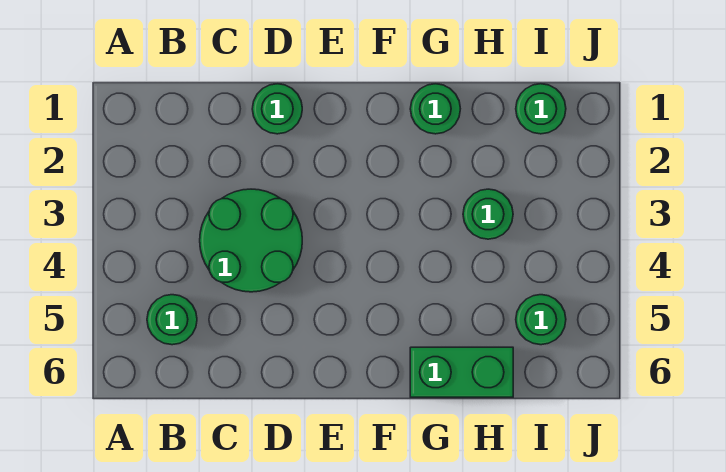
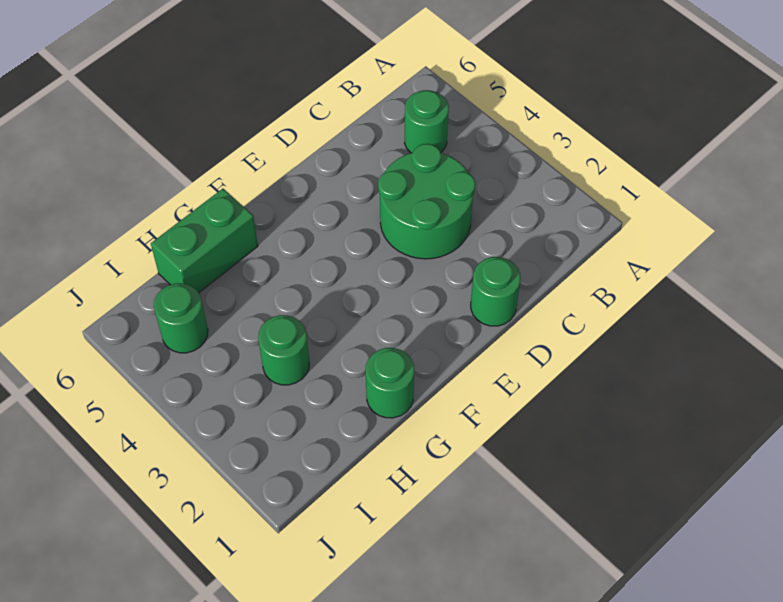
green 1x1 round brick [516,84,566,134] -> none

